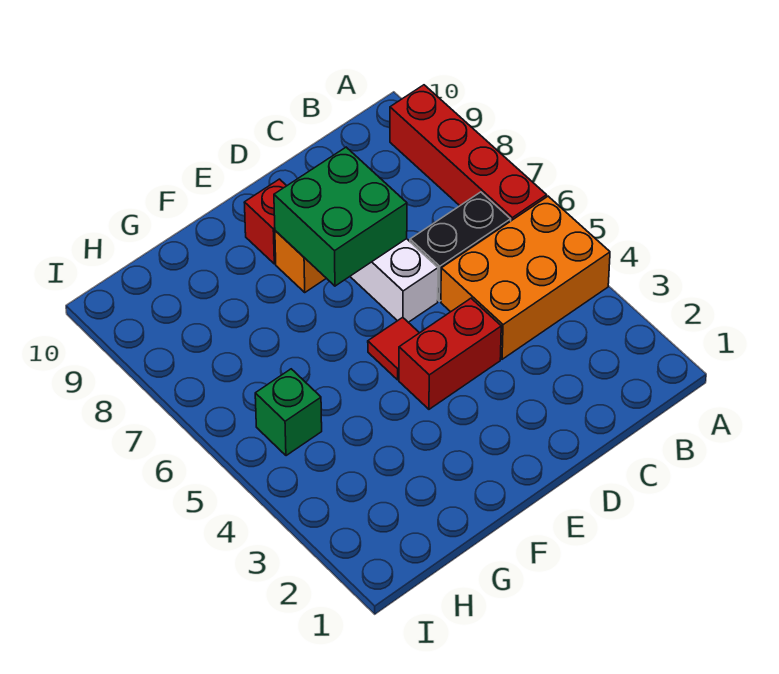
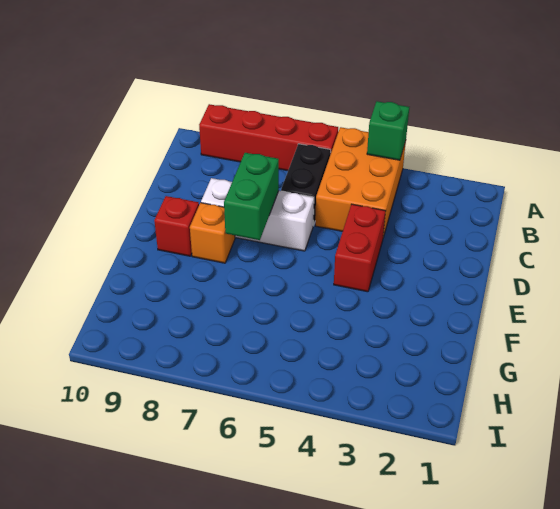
green 2x2 brick [274,147,407,286] -> green 1x2 brick [224,153,279,240]
red 1x1 tile [368,317,419,380] -> none
green 1x1 brick [255,369,322,456] -> green 1x1 brick moved to [367,101,409,160]

